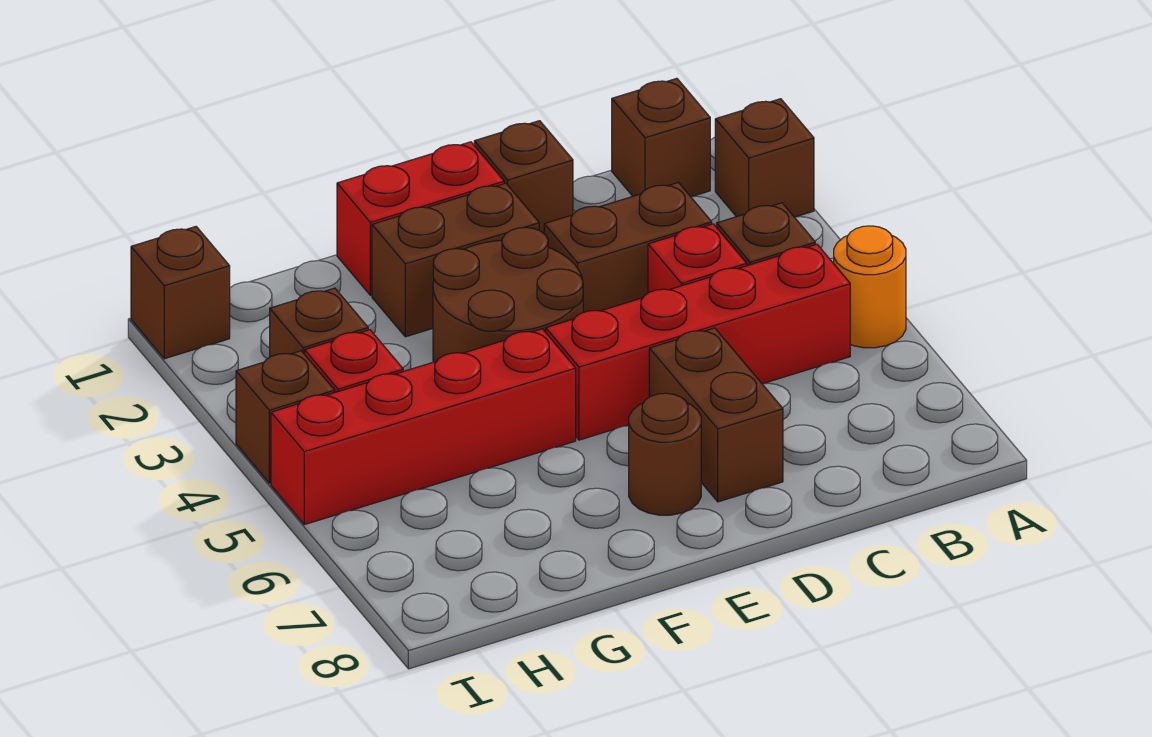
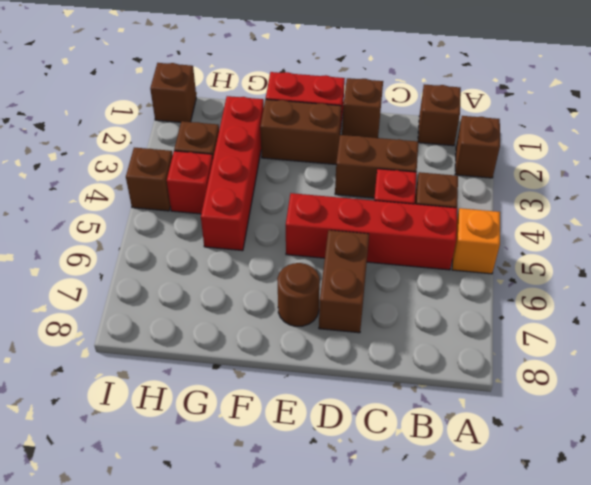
orange 1x1 round brick [834,226,906,348] -> orange 1x1 brick [452,208,500,274]
brown 2x2 round brick [433,228,583,362] -> none
red 1x4 brick [271,329,576,525] -> red 1x4 brick turned to [201,96,264,251]

